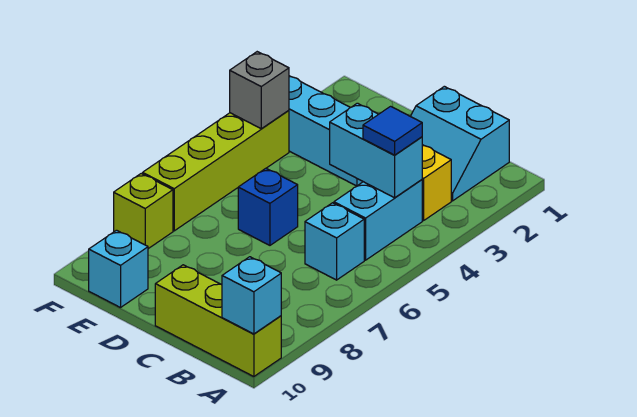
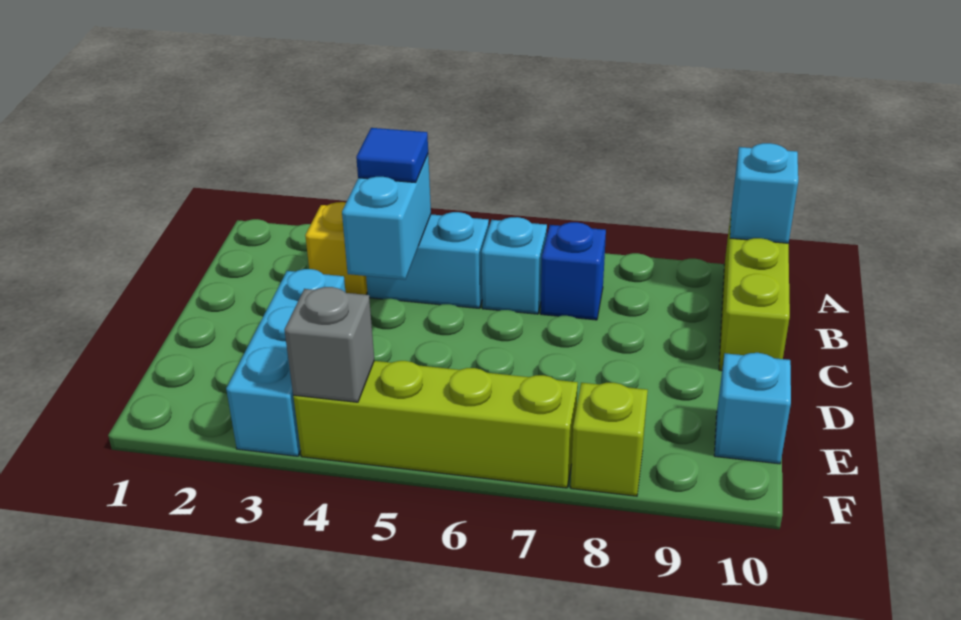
cyan 2x2 slope [410,86,509,201] -> none
blue 1x1 brick [238,168,298,245] -> blue 1x1 brick moved to [541,222,606,320]

